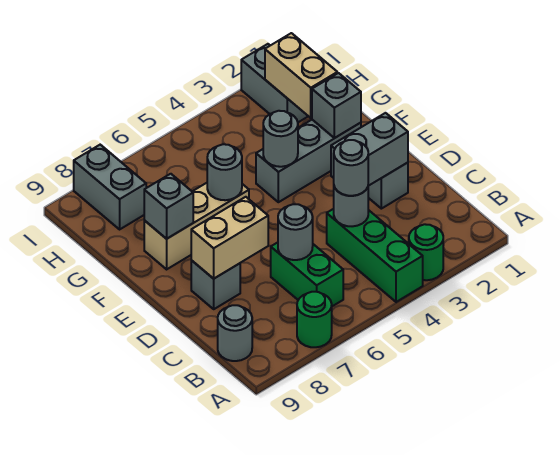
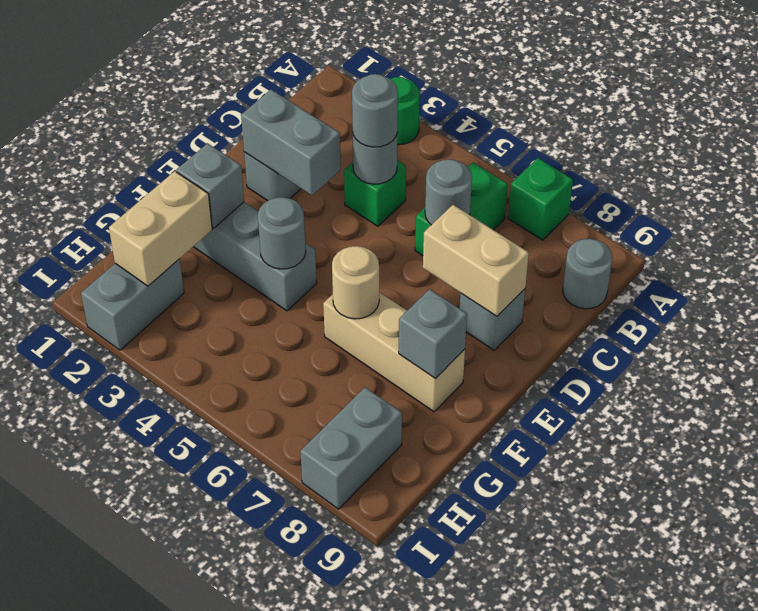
green 1x3 brick [327,209,423,302] -> green 1x1 brick [344,160,406,226]
green 1x1 round brick [297,292,332,347] -> green 1x1 brick [508,158,573,240]
grey 1x1 round brick [207,144,242,200] -> tan 1x1 round brick [332,246,379,319]

